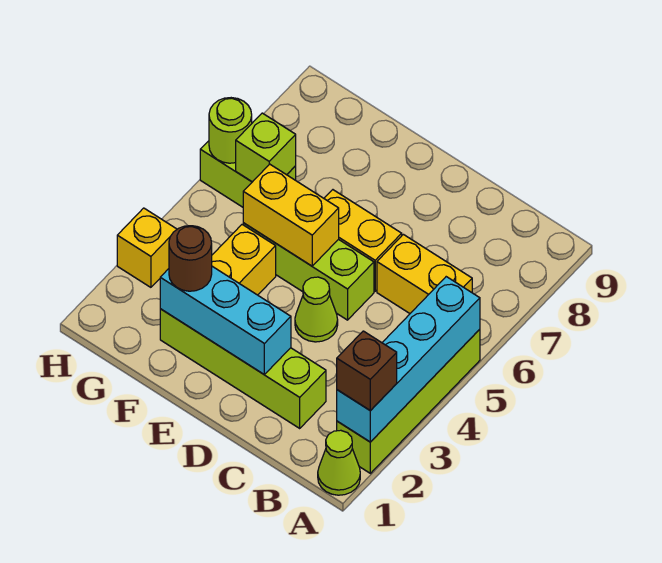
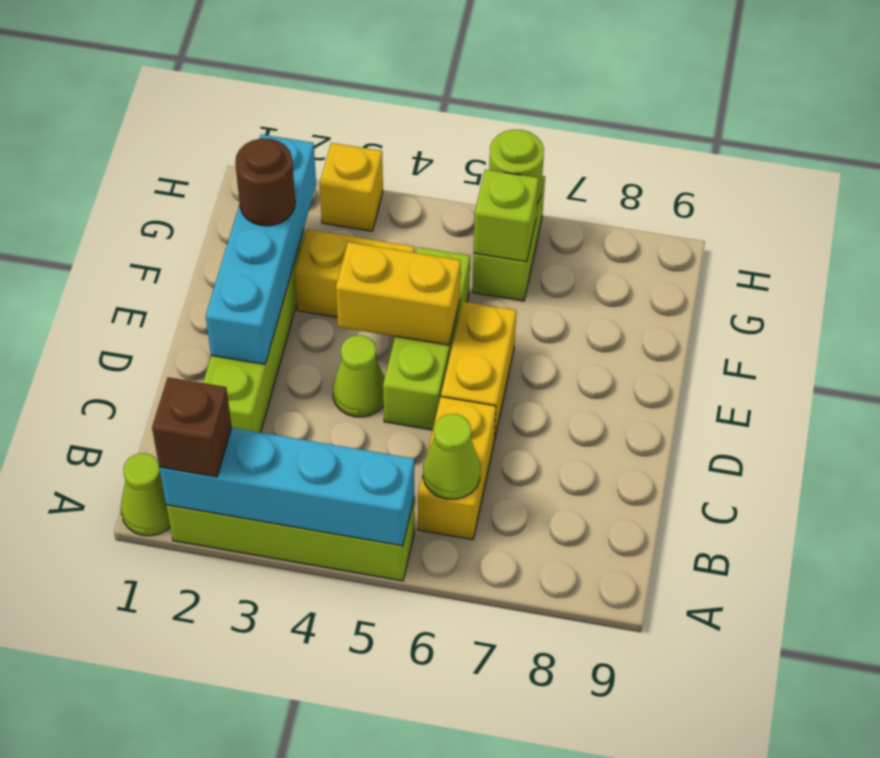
none -> lime 1x1 cone [423,414,481,499]
cyan 1x3 brick [160,266,291,374] -> cyan 1x4 brick [206,134,316,364]
yellow 1x2 brick [243,164,339,266] -> yellow 1x2 brick turned to [336,242,461,345]

